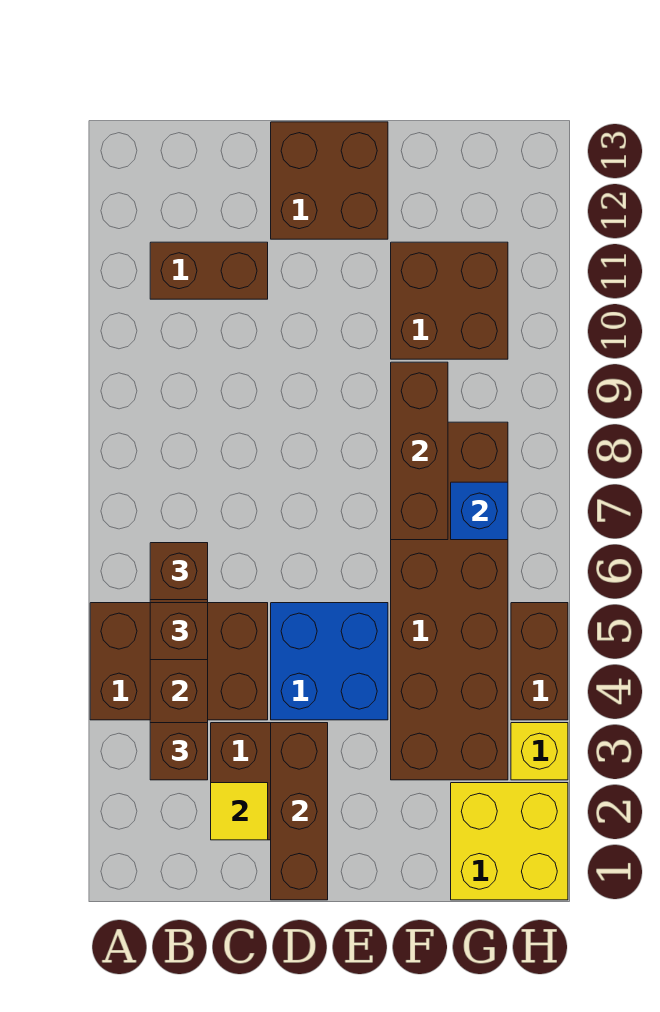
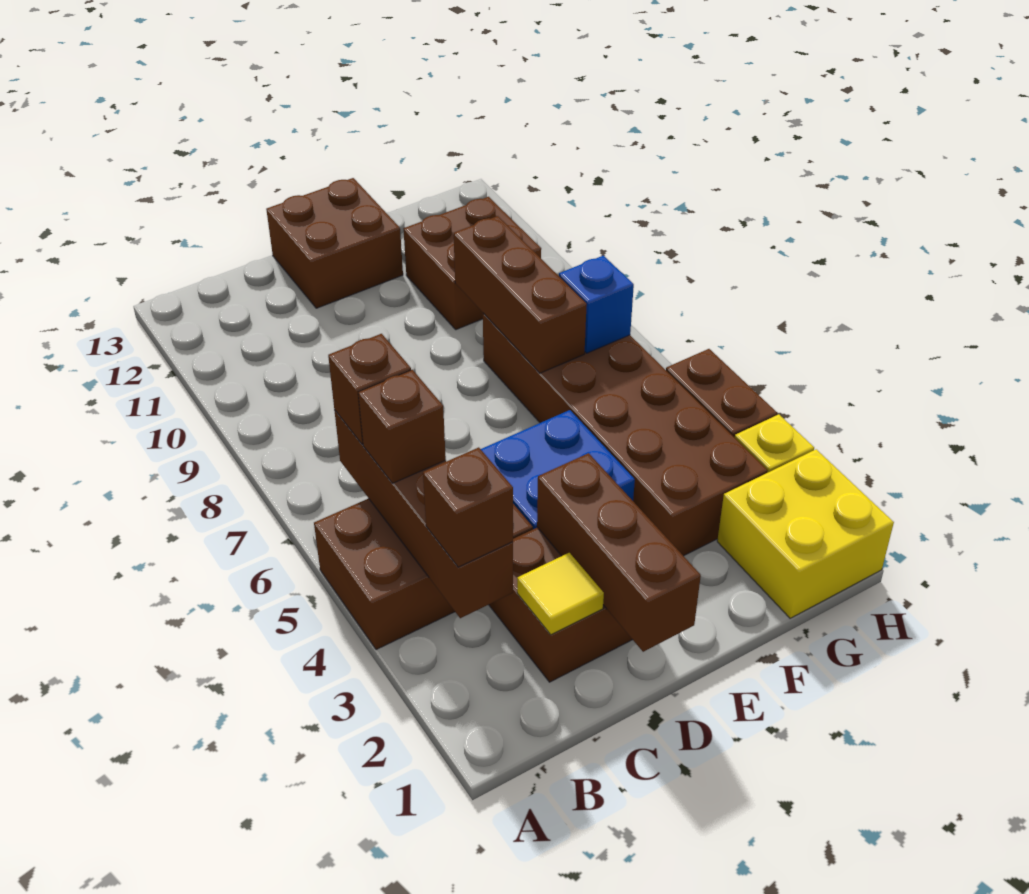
brown 1x2 brick [150,242,268,299] -> none

